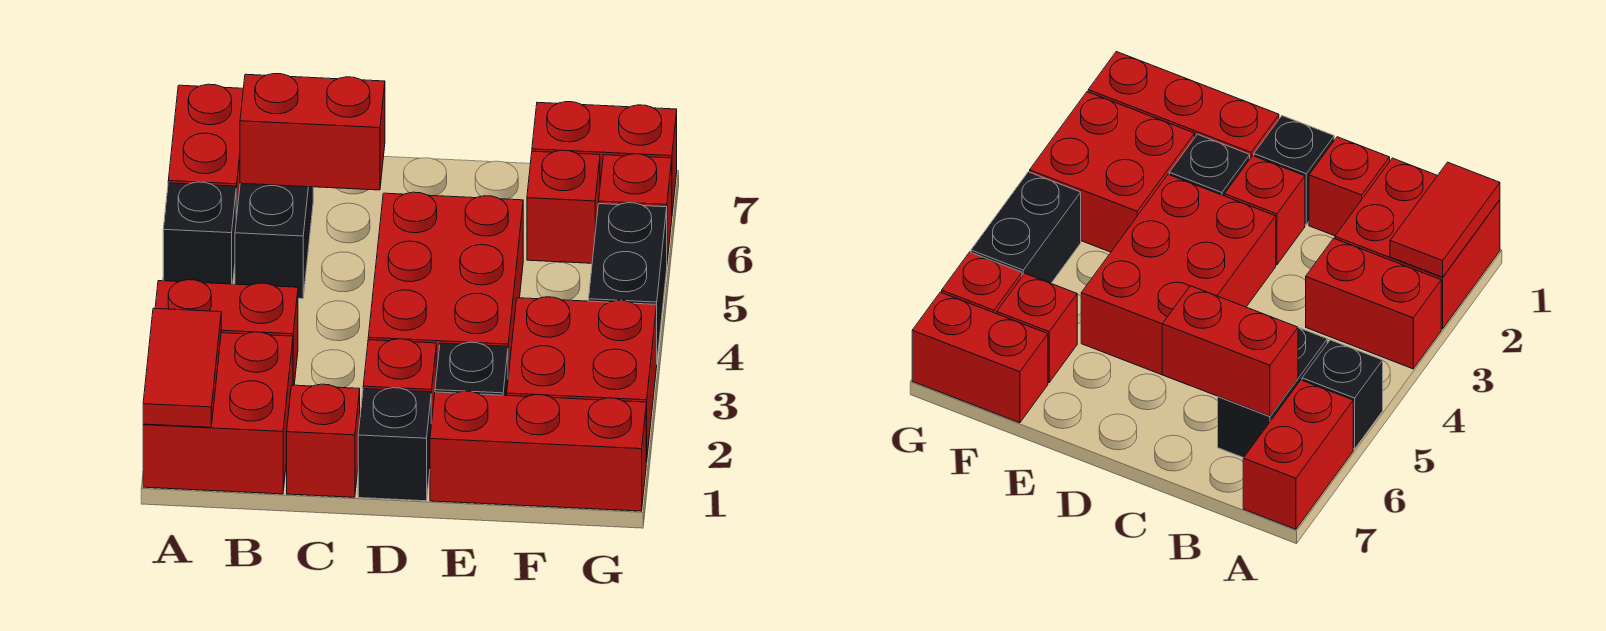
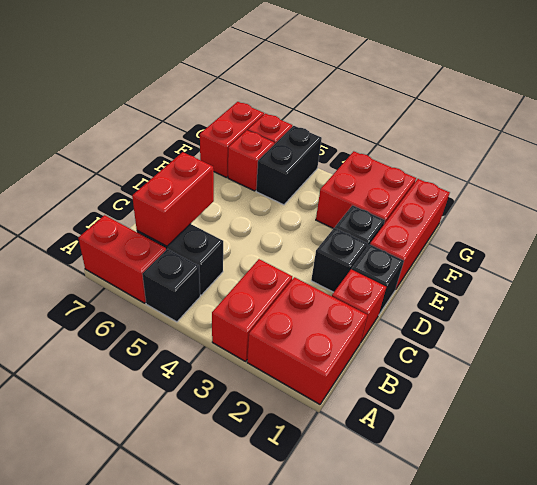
red 1x2 tile [143,308,221,427] -> none
red 1x1 brick [363,339,436,424] -> black 1x1 brick [311,228,368,292]
red 2x3 brick [368,192,523,376] -> none
black 1x2 brick [589,203,667,358] -> black 1x2 brick turned to [256,126,322,205]

